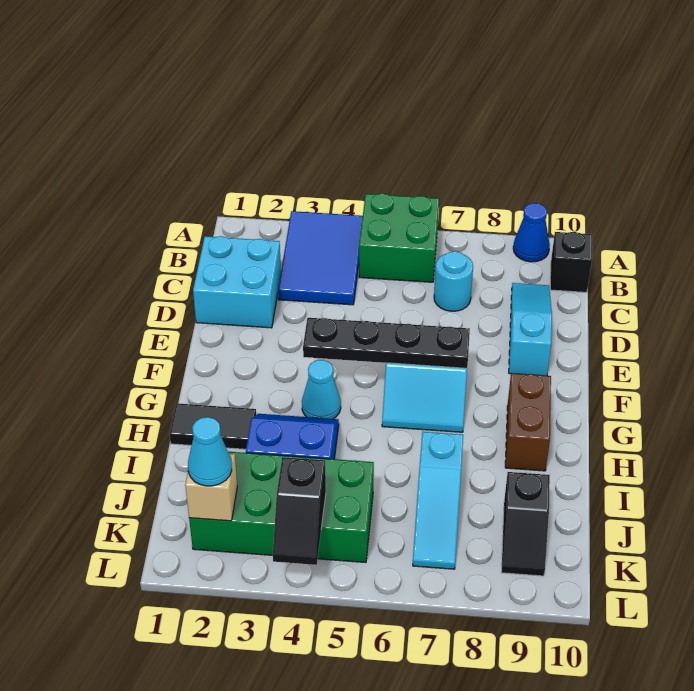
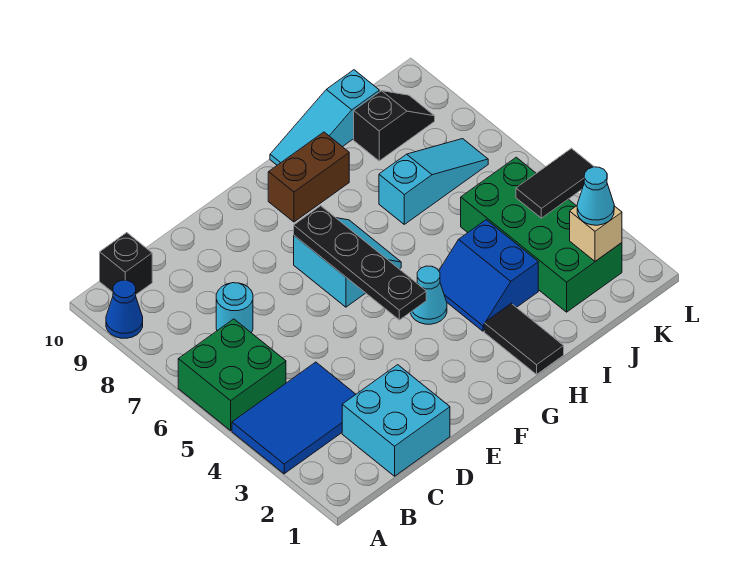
cyan 1x3 slope [509,283,552,376] -> cyan 1x3 slope moved to [270,70,379,165]
black 1x2 slope [273,457,326,565] -> black 1x2 tile [516,148,594,218]

